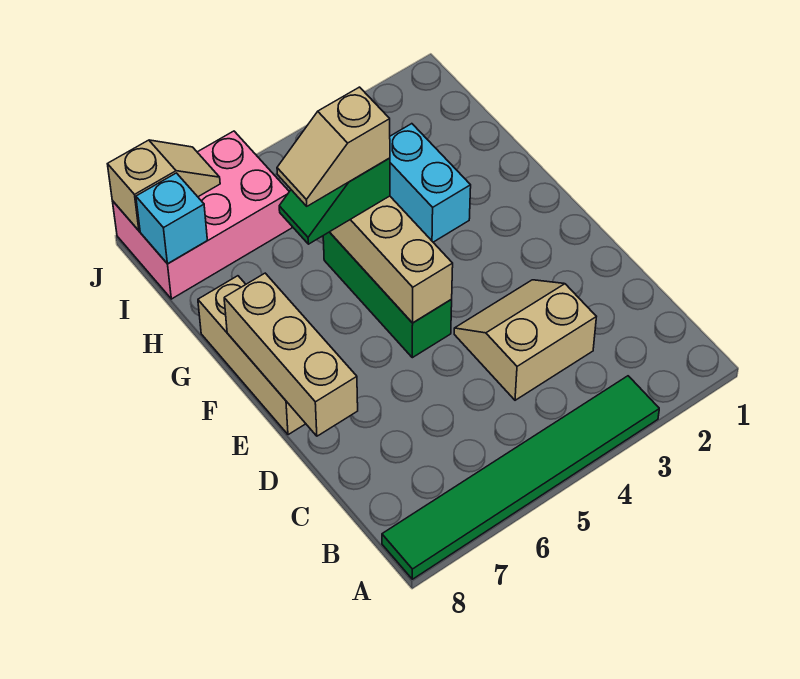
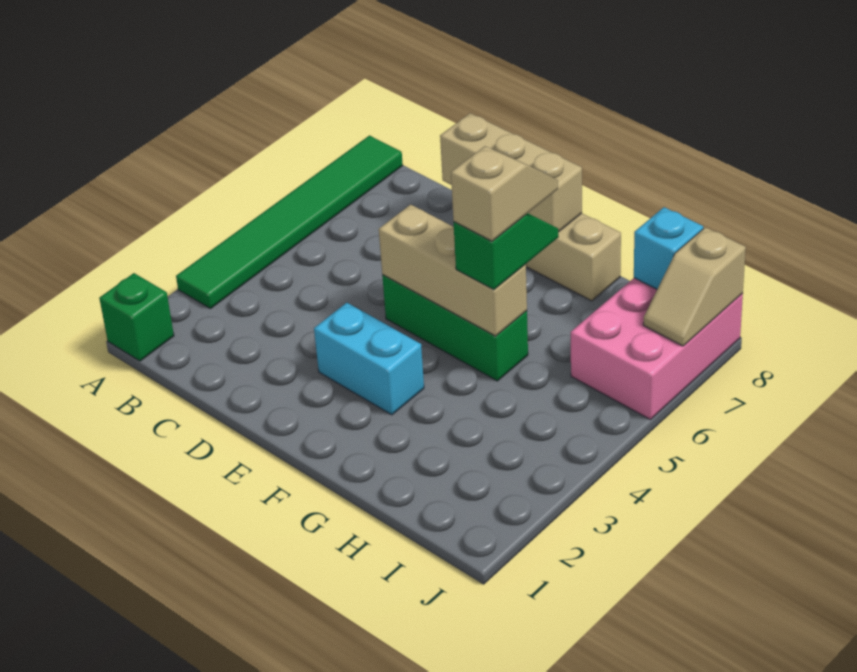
none -> green 1x1 brick [99,273,174,361]
tan 2x2 slope [454,280,596,400] -> none
cyan 1x2 brick [390,124,471,242] -> cyan 1x2 brick moved to [314,303,424,415]

